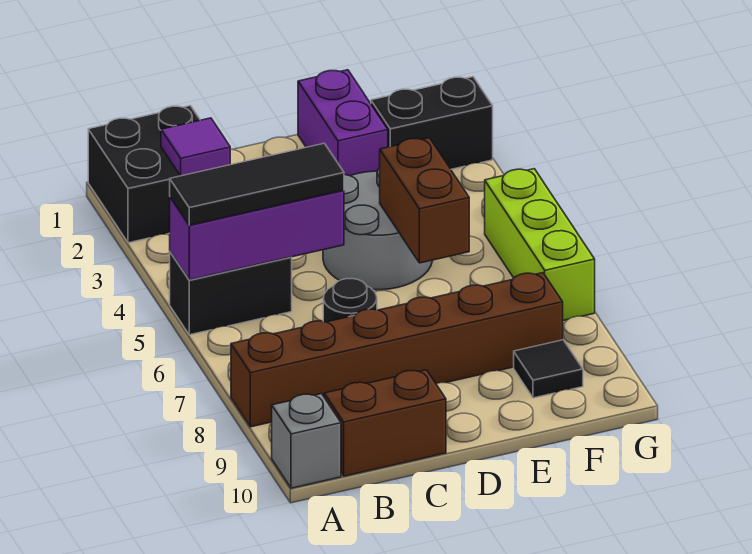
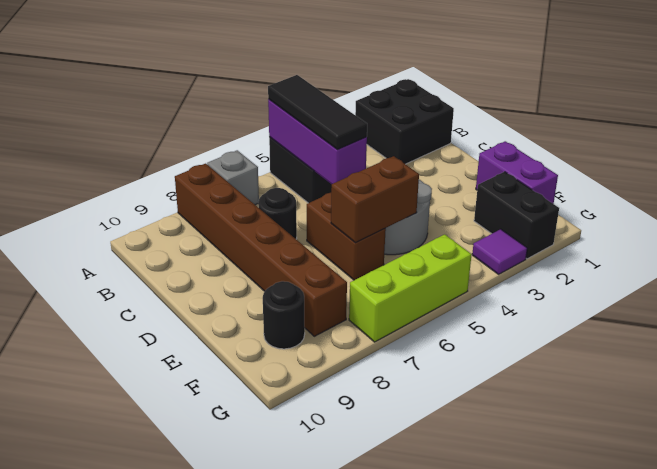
grey 1x1 brick [272,394,341,488] -> grey 1x1 brick moved to [207,150,259,205]
purple 1x1 tile [161,118,230,176] -> purple 1x1 tile moved to [472,229,527,274]
brown 1x2 brick [324,370,446,476] -> brown 1x2 brick moved to [307,193,386,280]
purple 1x2 brick [298,70,388,176] -> purple 1x2 brick turned to [476,141,558,204]
black 1x1 tile [514,340,583,398] -> black 1x1 round brick [263,281,305,349]

